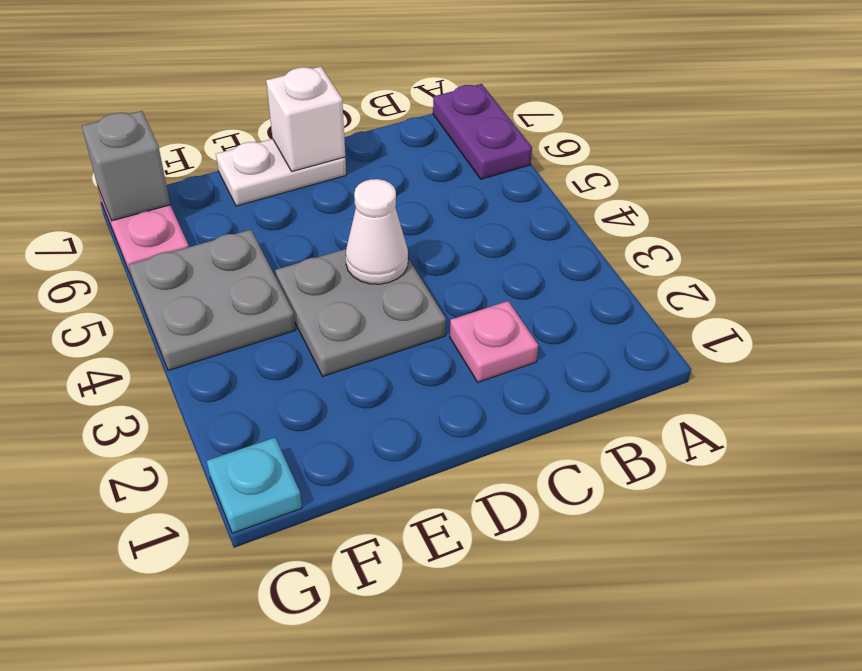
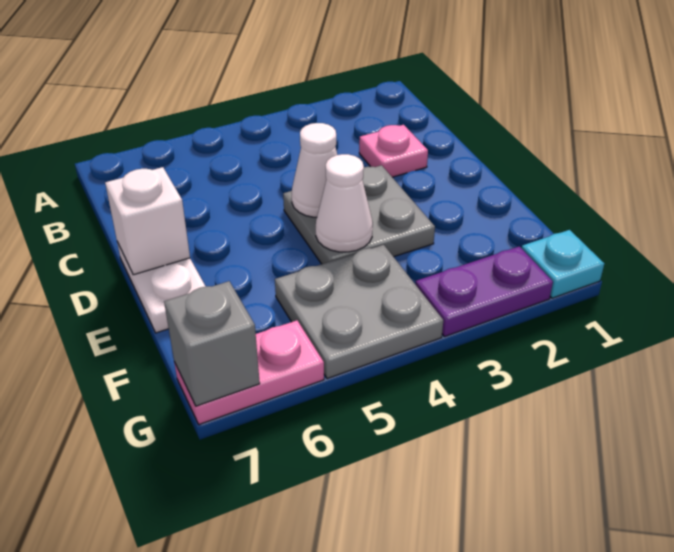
purple 1x2 plate [433,84,532,179] -> purple 1x2 plate moved to [416,246,553,337]
none -> white 1x1 cone [316,154,373,252]

